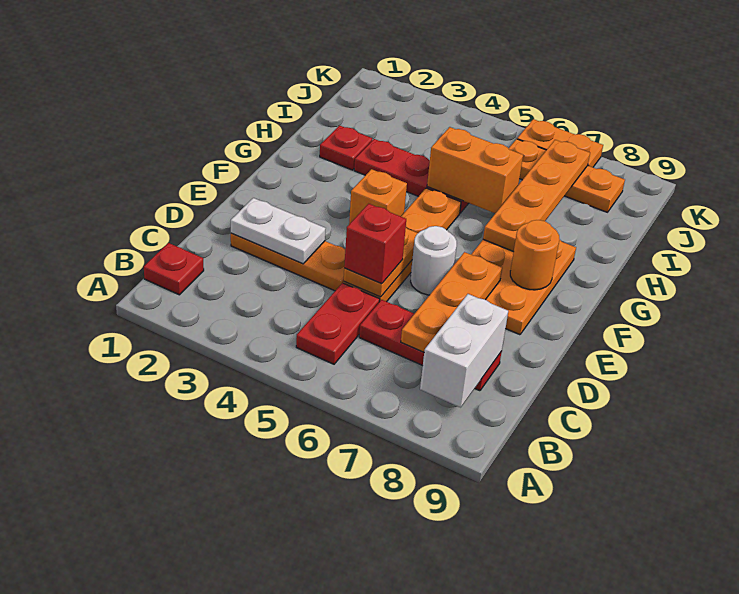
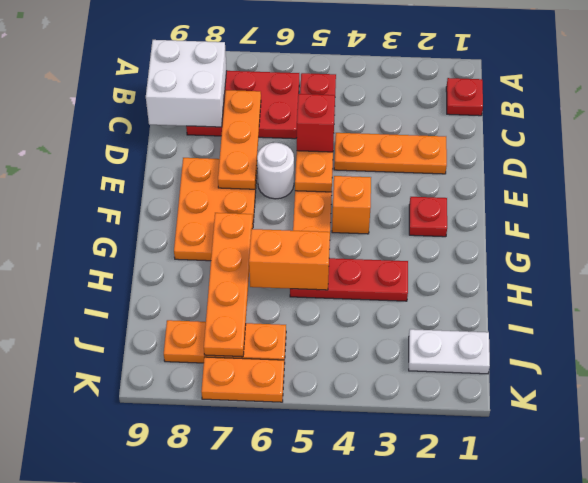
white 1x2 brick [420,294,508,407] -> white 2x2 brick [146,40,227,127]
red 1x3 plate [359,300,502,391] -> red 2x3 plate [186,71,299,139]
white 1x2 plate [231,198,326,264] -> white 1x2 plate moved to [409,329,490,374]
orange 1x1 round brick [510,220,560,290] -> none
red 1x1 plate [320,125,372,170] -> red 1x1 plate moved to [409,197,447,237]

